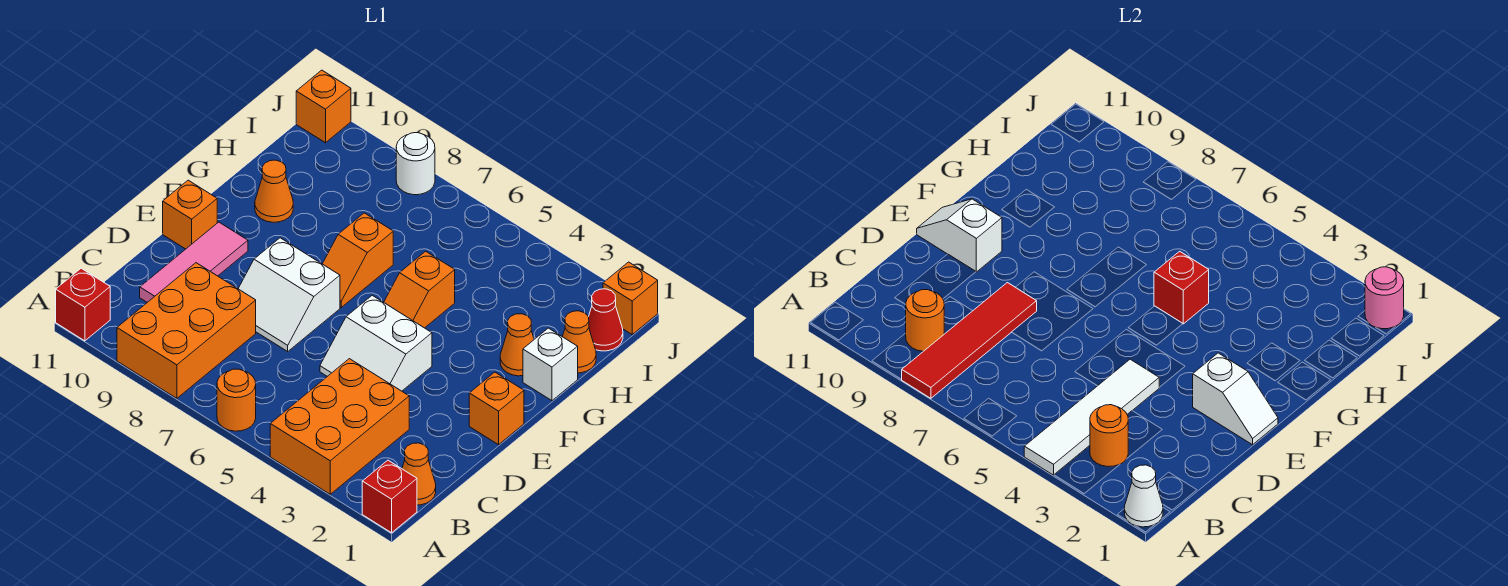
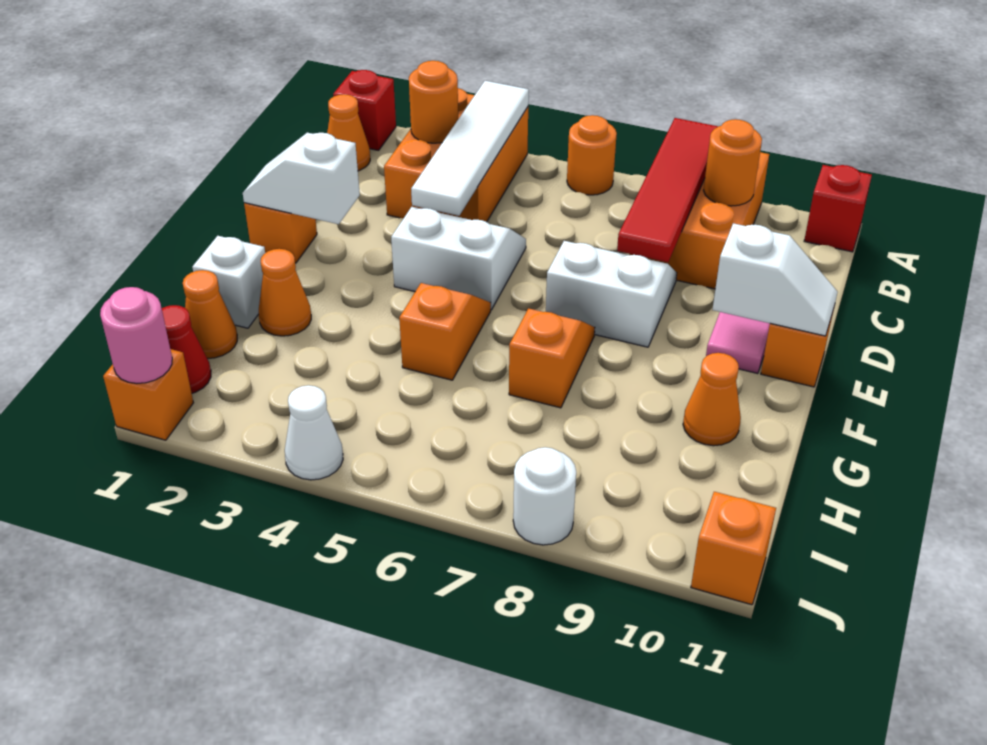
white 1x1 cone [1124,465,1163,527] -> white 1x1 cone moved to [285,385,343,480]
red 1x1 brick [1154,251,1209,324] -> none

